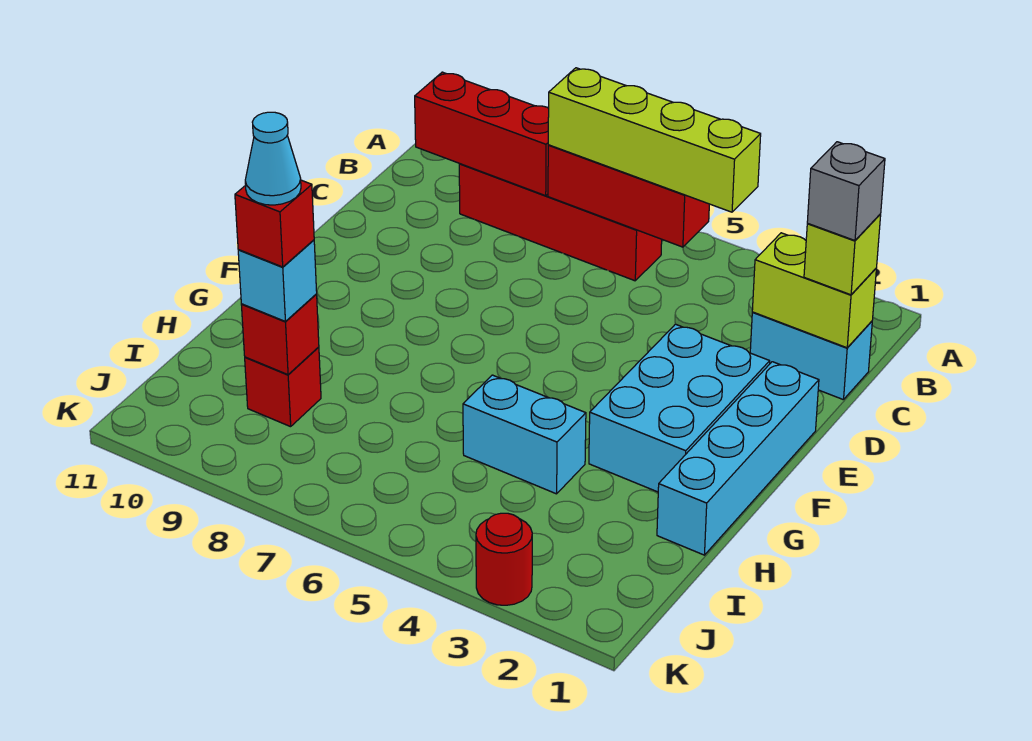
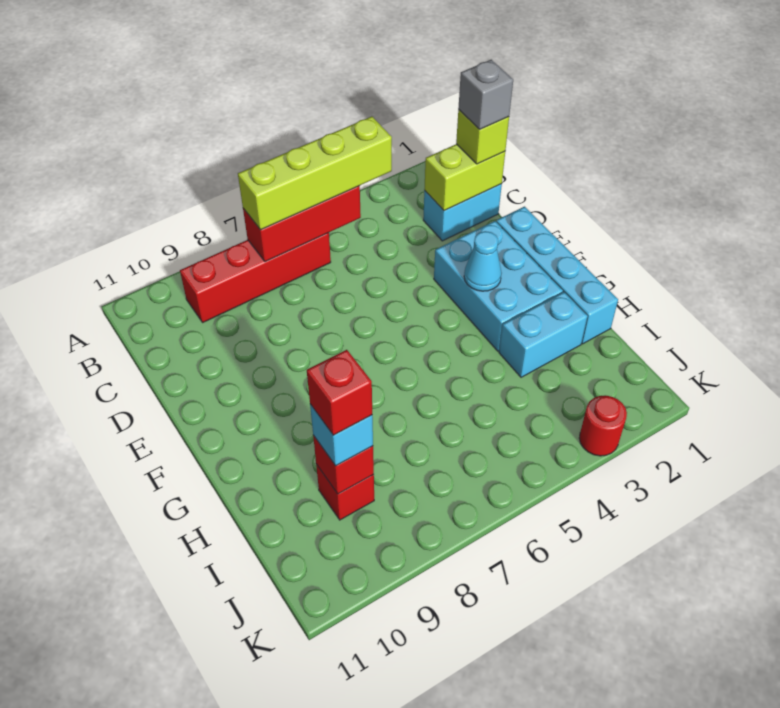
red 1x3 brick [415,72,549,196] -> none
cyan 1x2 brick [463,375,586,494] -> cyan 1x2 brick moved to [499,292,588,377]
cyan 1x1 cone [245,112,301,205] -> cyan 1x1 cone moved to [464,231,501,291]

